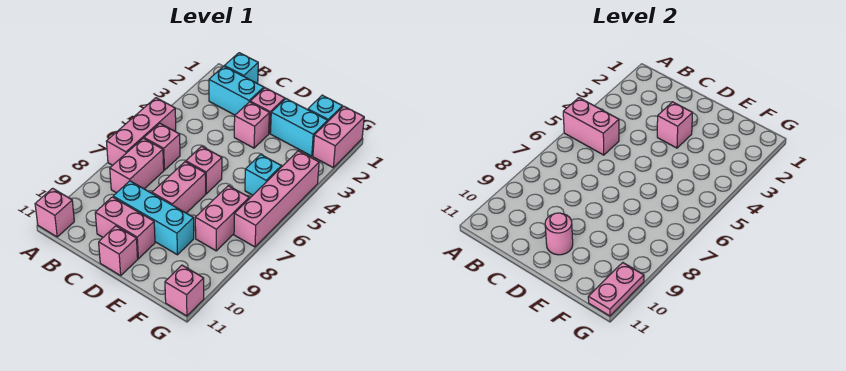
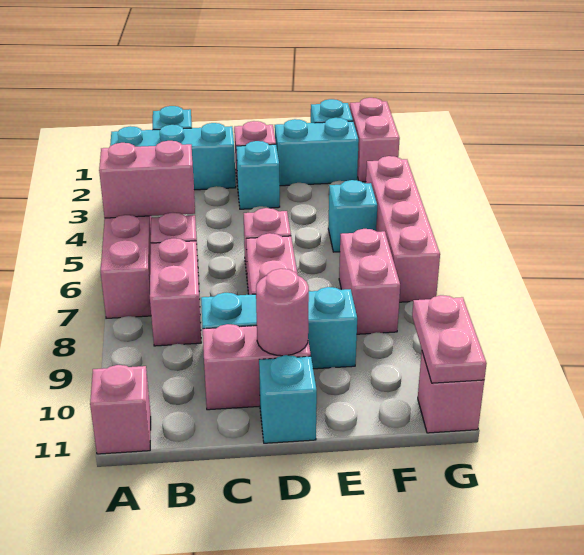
cyan 1x2 brick [209,66,264,115] -> cyan 1x3 brick [110,123,236,190]
pink 1x1 brick [234,102,270,148] -> cyan 1x1 brick [236,141,280,209]
pink 1x1 brick [657,102,693,148] -> none
pink 1x1 brick [99,226,138,276] -> cyan 1x1 brick [259,355,317,443]

